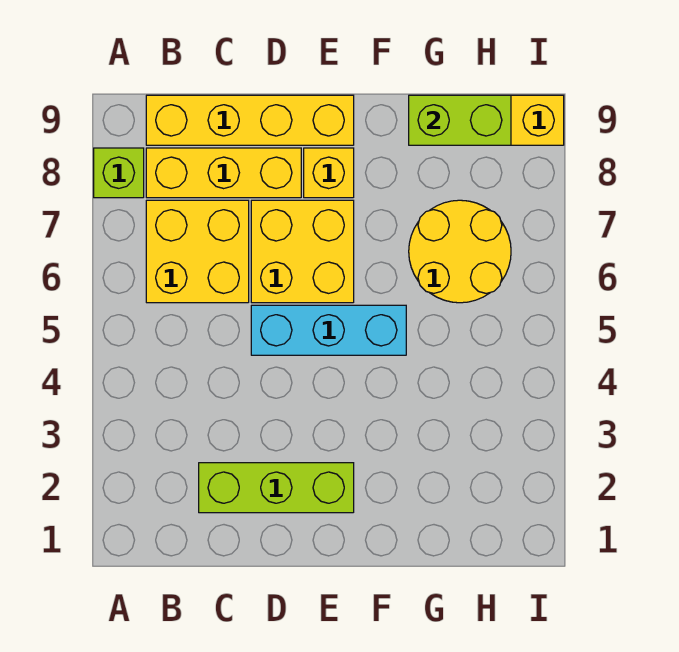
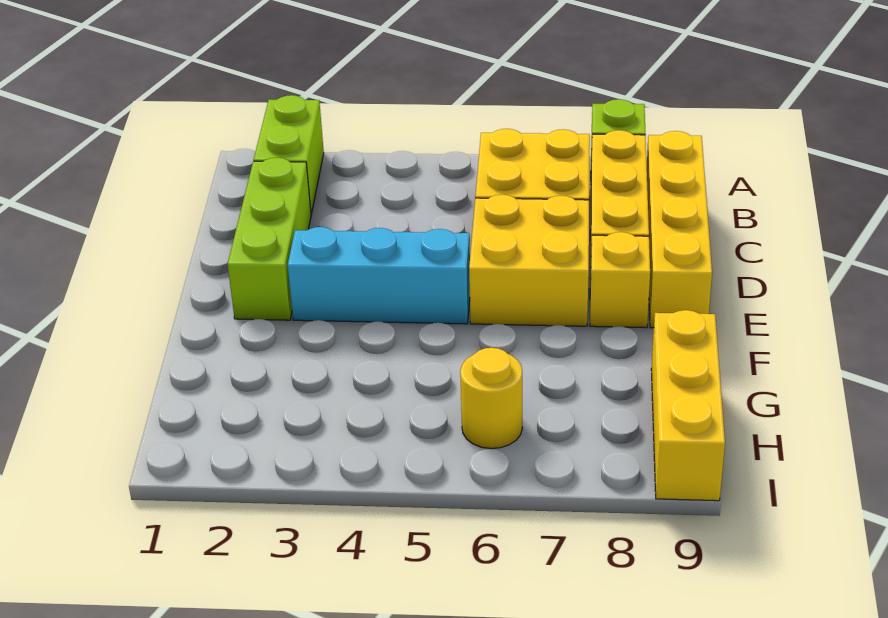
cyan 1x3 brick [251,305,406,355] -> cyan 1x3 brick turned to [288,227,470,324]
yellow 2x2 round brick [409,200,511,303] -> yellow 1x1 round brick [460,348,522,449]
lime 1x2 brick [409,95,511,145] -> lime 1x2 brick moved to [254,95,324,214]

